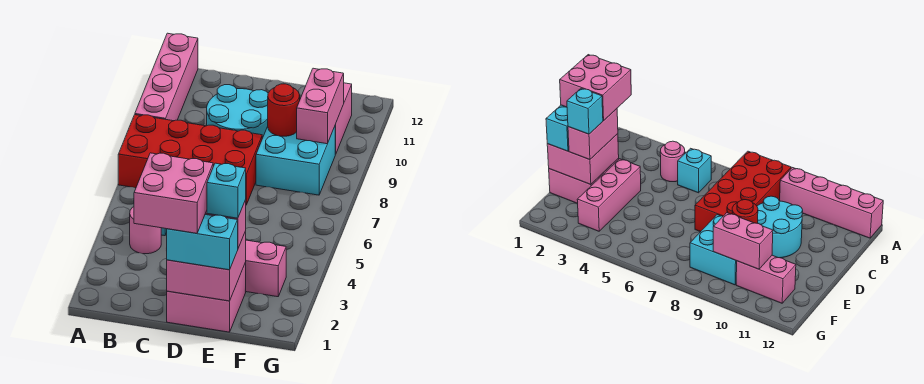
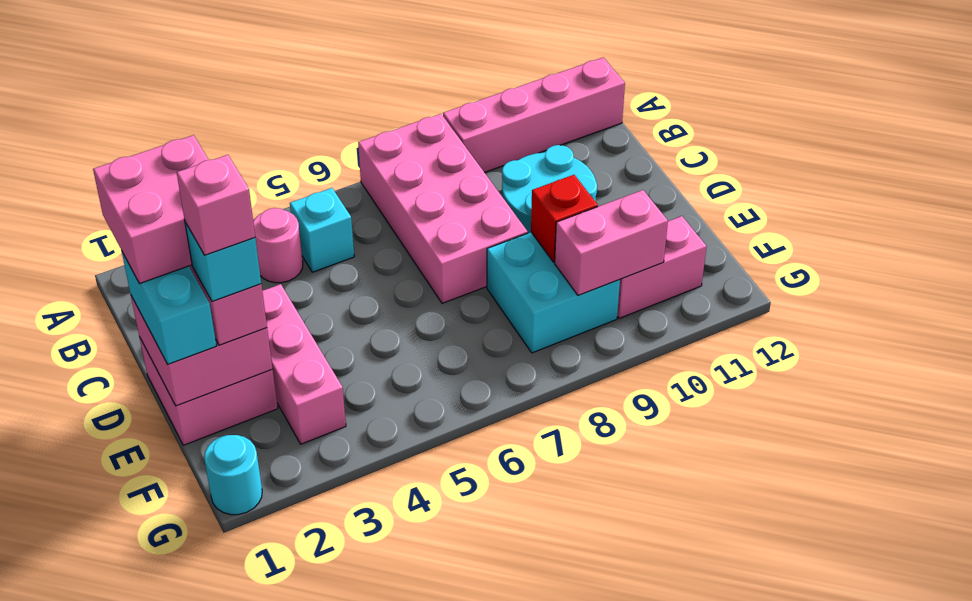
red 2x4 brick [118,115,262,205] -> pink 2x4 brick [358,114,528,303]
none -> pink 1x1 brick [177,155,255,255]
red 1x1 round brick [268,84,300,136] -> red 1x1 brick [531,175,598,262]
none -> cyan 1x1 round brick [204,435,262,515]

